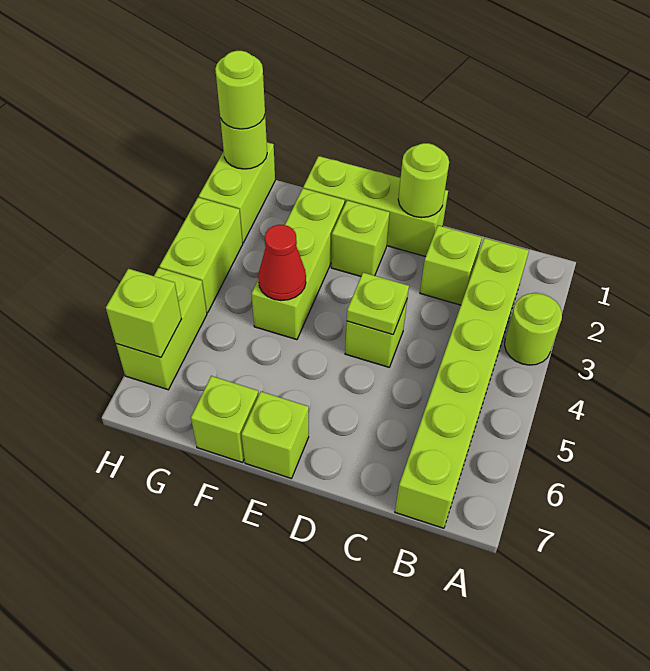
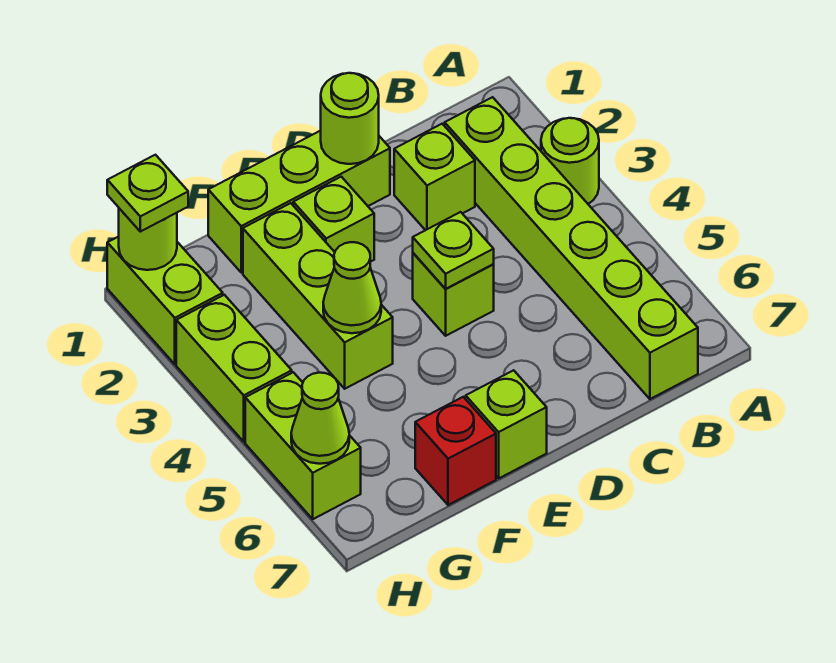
red 1x1 cone [258,225,306,301] -> lime 1x1 cone [323,242,381,333]
lime 1x1 brick [191,376,259,462] -> red 1x1 brick [415,397,496,505]
lime 1x1 round brick [215,51,265,129] -> lime 1x1 plate [107,155,188,232]
lime 1x1 brick [106,269,181,357] -> lime 1x1 cone [291,373,349,464]

